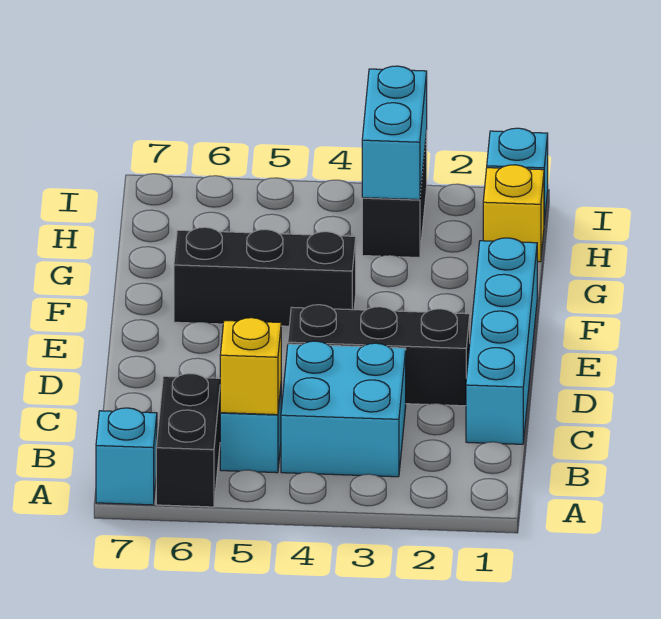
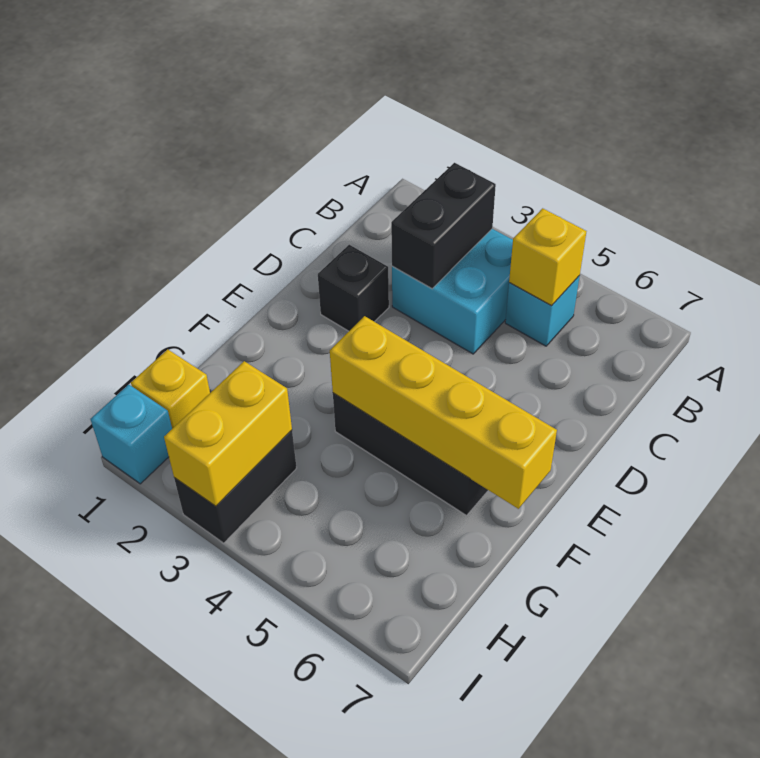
black 1x2 brick [156,374,220,507] -> black 1x2 brick moved to [391,163,496,289]
cyan 1x1 brick [96,408,157,505] -> none
cyan 1x4 brick [466,238,537,444] -> none
black 1x3 brick [288,305,470,406] -> black 1x1 brick [318,245,389,331]
none -> yellow 1x4 brick [330,316,557,509]
cyan 1x2 brick [362,66,427,200] -> yellow 1x2 brick [164,361,292,506]

